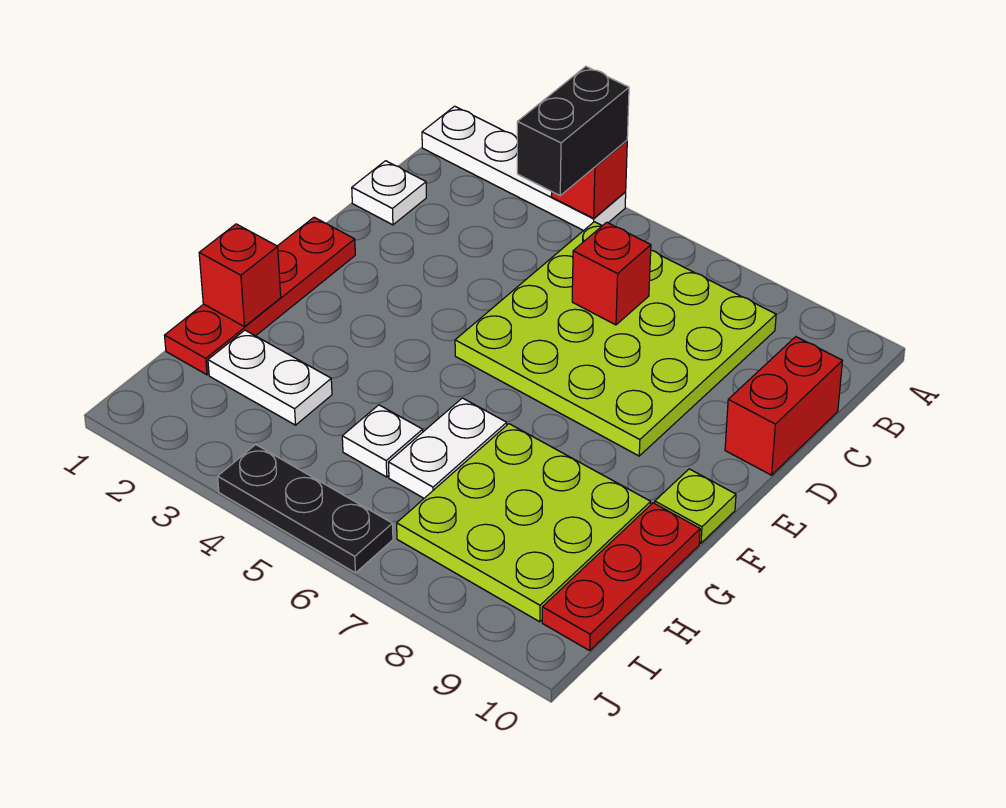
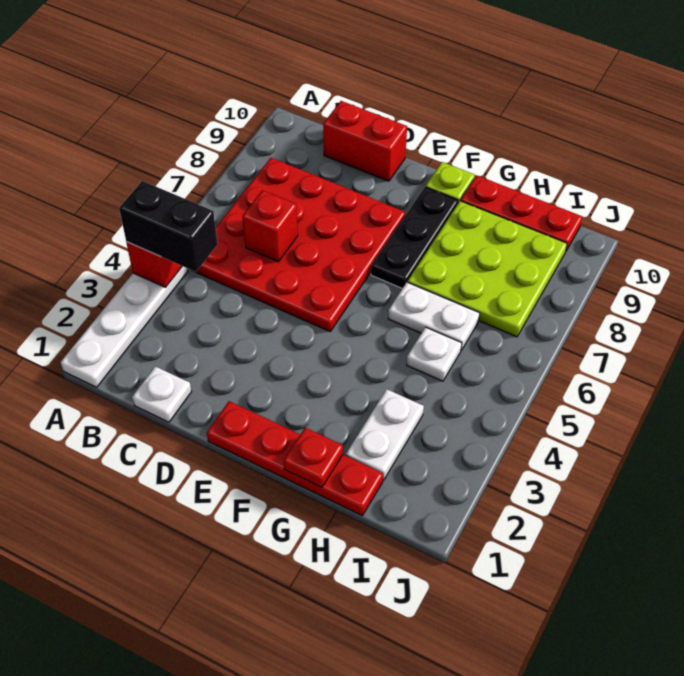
lime 4x4 plate [455,222,776,456] -> red 4x4 plate [191,158,405,331]
red 1x1 brick [199,224,281,327] -> red 1x1 plate [284,428,343,487]
black 1x3 plate [218,445,393,573] -> black 1x3 plate moved to [371,187,458,288]

